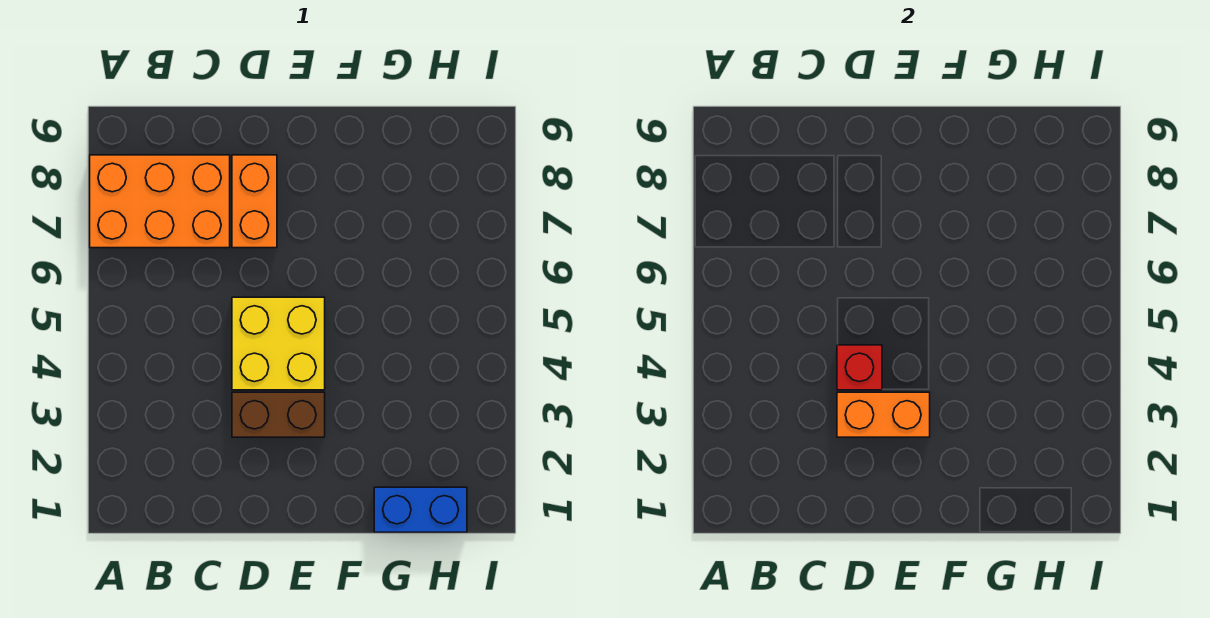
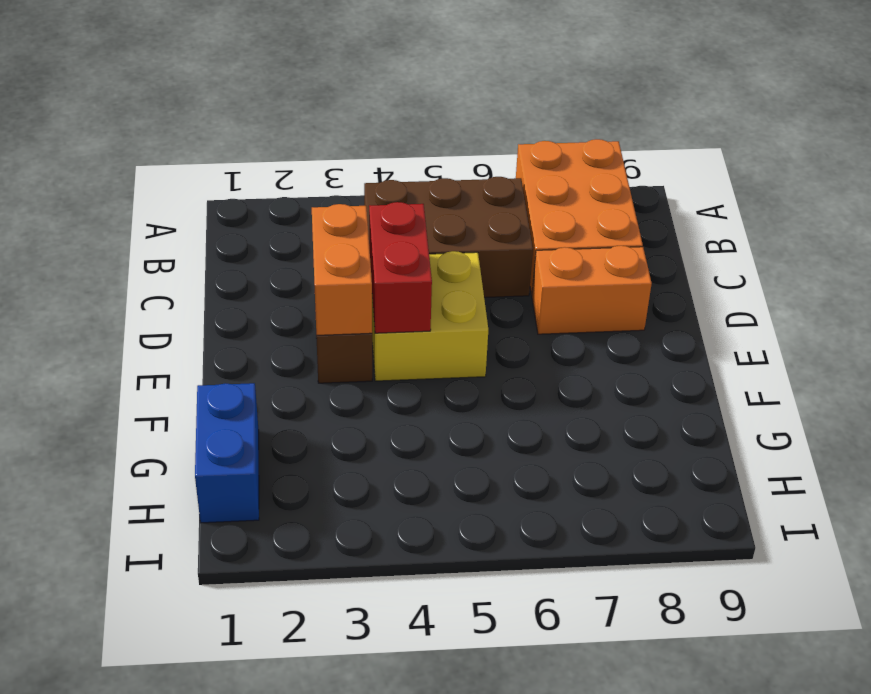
none -> brown 2x3 brick [364,177,533,298]
red 1x1 brick [837,345,882,390] -> red 1x2 brick [369,202,432,333]

